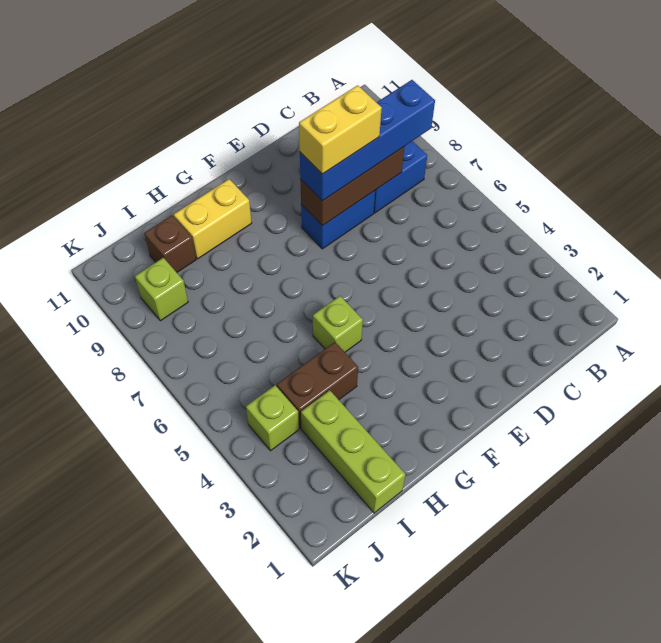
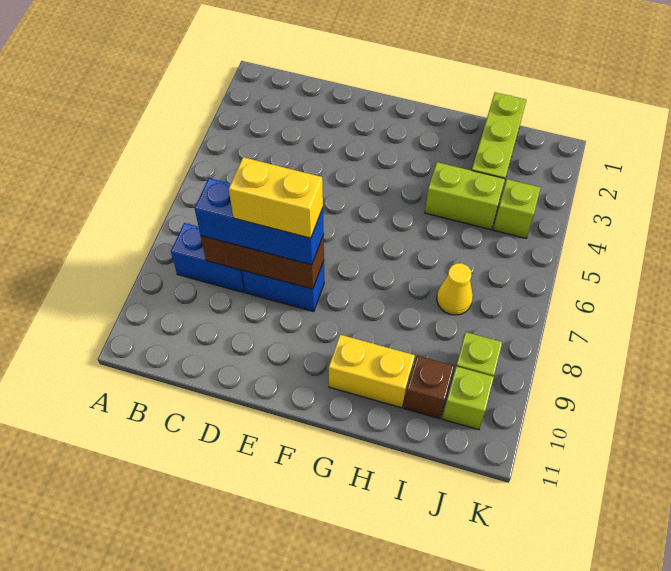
blue 1x4 brick [300,80,435,201] -> blue 1x3 brick [195,178,324,265]
lime 1x1 brick [313,296,363,352] -> lime 1x1 brick moved to [442,366,494,430]
brown 1x2 brick [277,342,358,428] -> lime 1x2 brick [425,162,505,230]
none -> yellow 1x1 cone [437,263,473,315]

